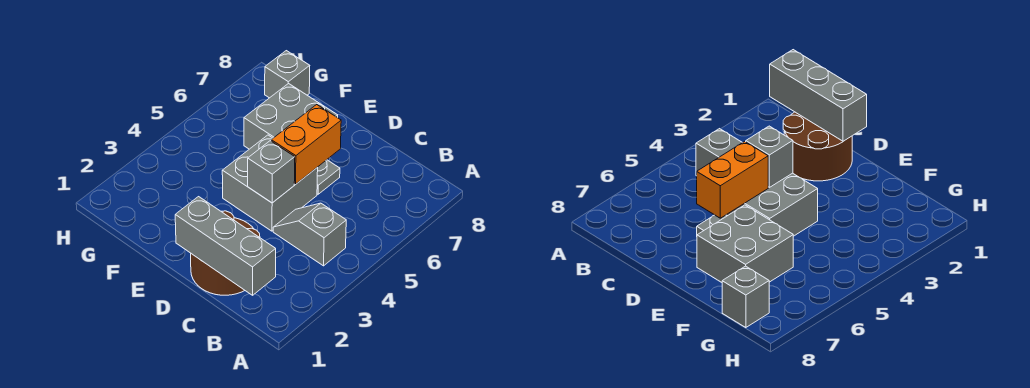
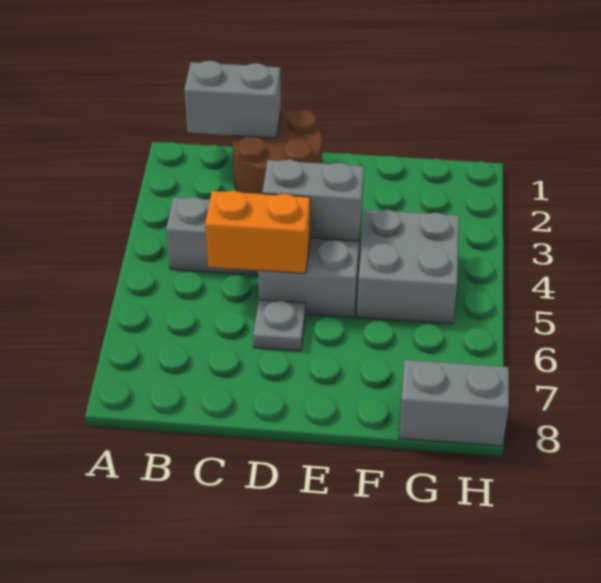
grey 1x3 brick [175,197,276,295] -> grey 1x2 brick [184,61,281,138]
grey 1x1 brick [248,141,295,203] -> grey 1x2 brick [262,160,364,241]
orange 1x2 brick [271,105,341,184] -> orange 1x2 brick turned to [205,191,310,273]
grey 2x2 brick [244,83,338,149] -> grey 2x2 brick moved to [357,209,459,324]
grey 1x1 brick [265,51,310,98] -> grey 1x2 brick [399,360,509,446]

